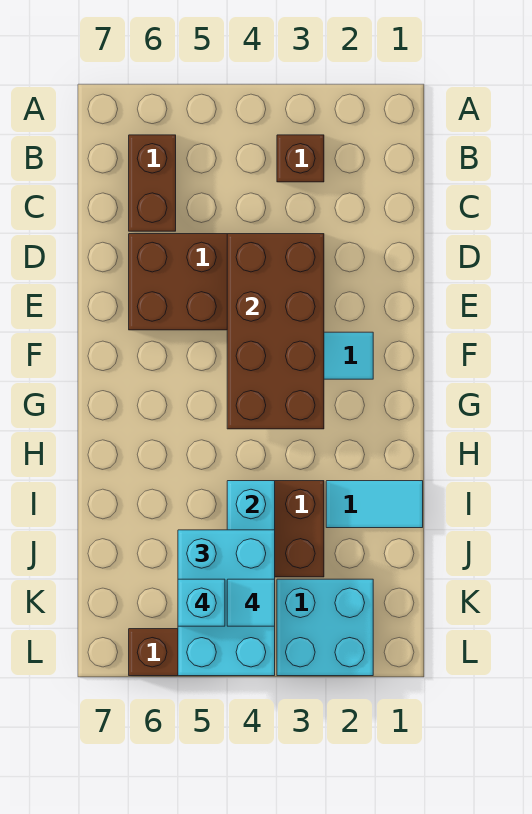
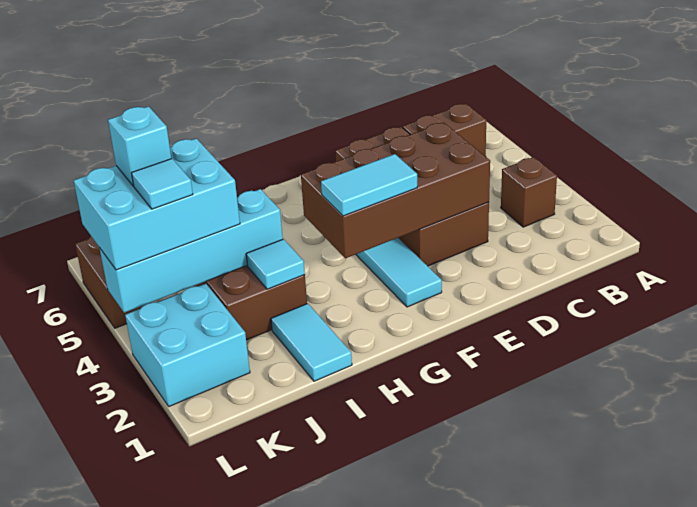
none -> cyan 1x2 tile [321,154,417,216]
none -> cyan 1x1 tile [246,239,305,289]

